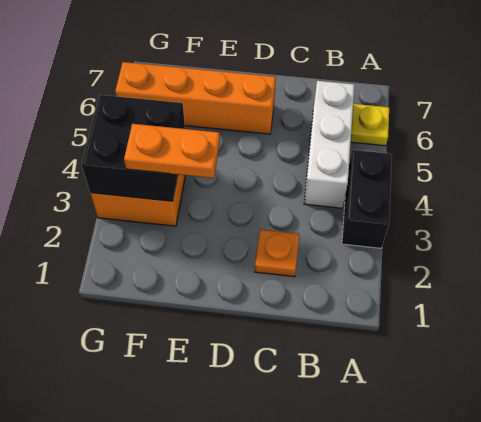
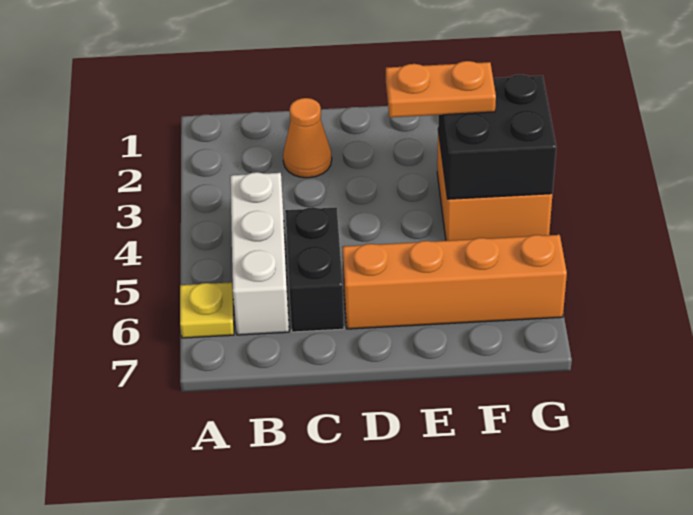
black 1x2 brick [342,150,392,248] -> black 1x2 brick moved to [285,207,344,332]
orange 1x1 plate [255,229,299,277] -> orange 1x1 cone [283,98,332,178]

